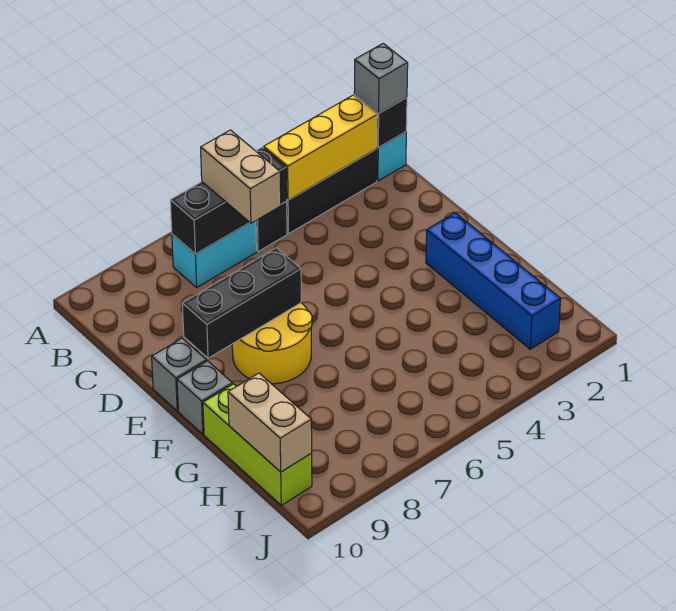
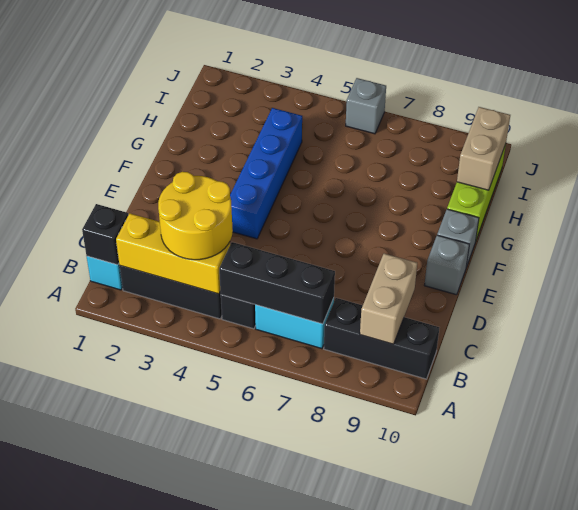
grey 1x1 brick [354,44,408,113] -> grey 1x1 brick moved to [346,78,386,134]
tan 1x2 brick [201,130,281,223] -> tan 1x2 brick moved to [360,254,417,344]
yellow 2x2 round brick [232,303,312,384] -> yellow 2x2 round brick moved to [158,172,233,260]
black 1x3 brick [182,248,301,358] -> black 1x3 brick moved to [324,298,439,379]
blue 1x4 brick [426,213,561,349] -> blue 1x4 brick moved to [230,108,302,239]

